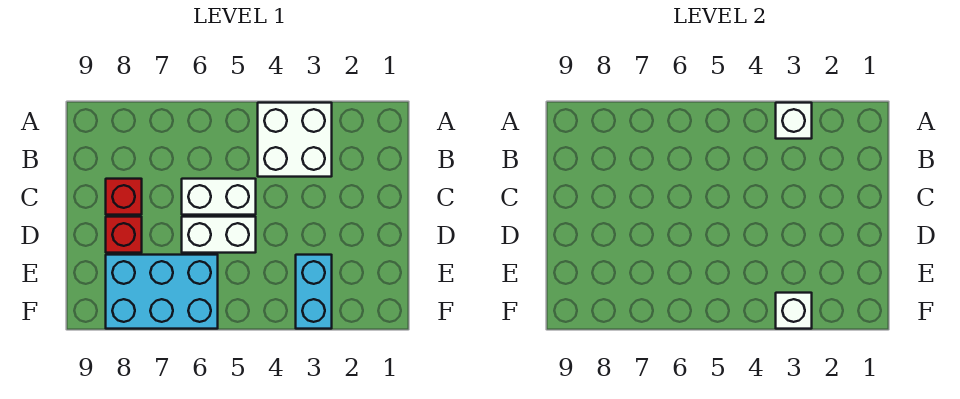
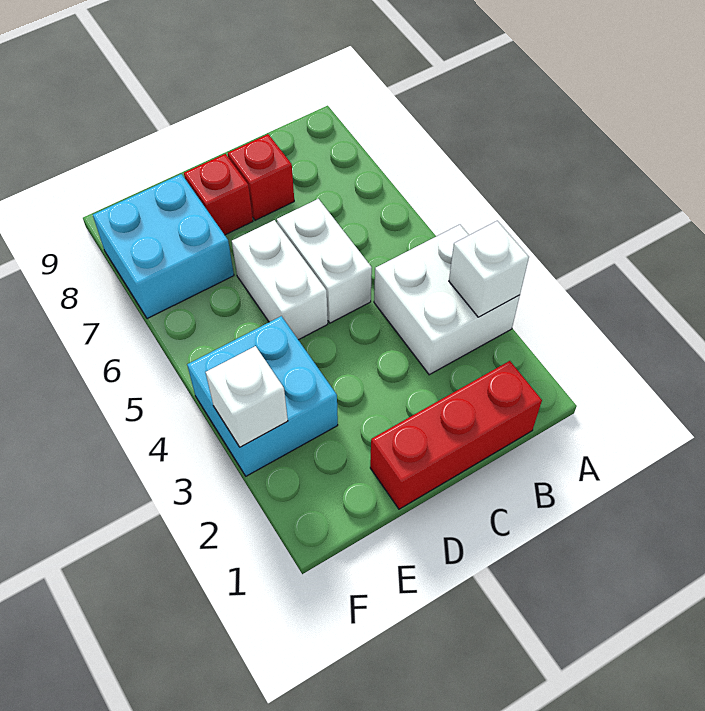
none -> red 1x3 brick [370,361,542,509]
cyan 1x2 brick [296,255,332,329] -> cyan 2x2 brick [187,316,338,476]
cyan 2x3 brick [106,255,218,329] -> cyan 2x2 brick [93,174,234,319]

